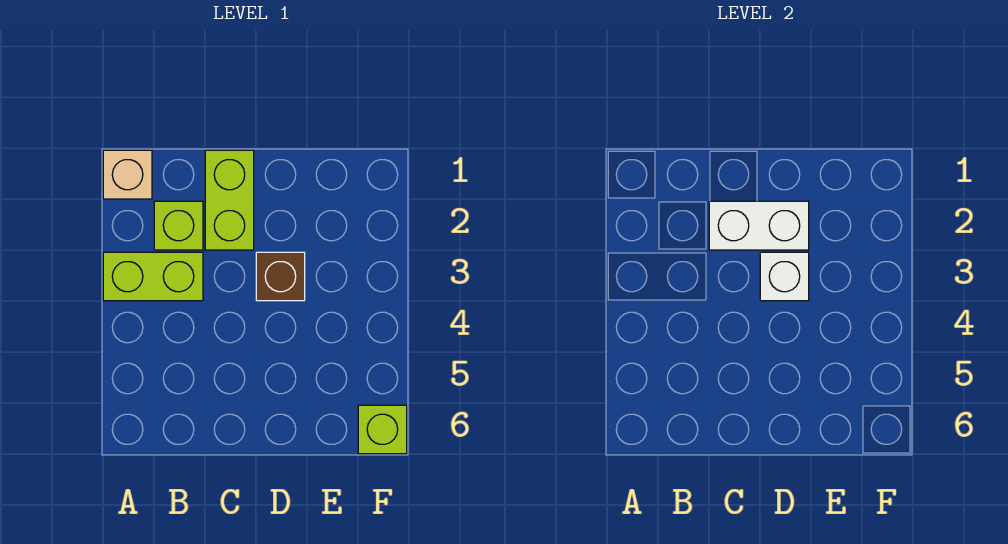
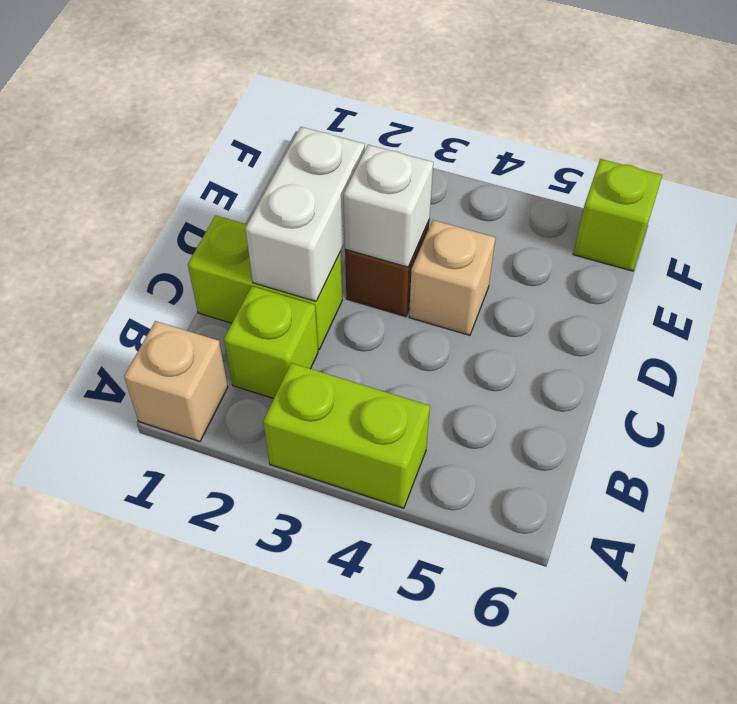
lime 1x2 brick [103,252,203,301] -> lime 1x2 brick turned to [263,363,430,508]
none -> tan 1x1 brick [409,220,495,335]

